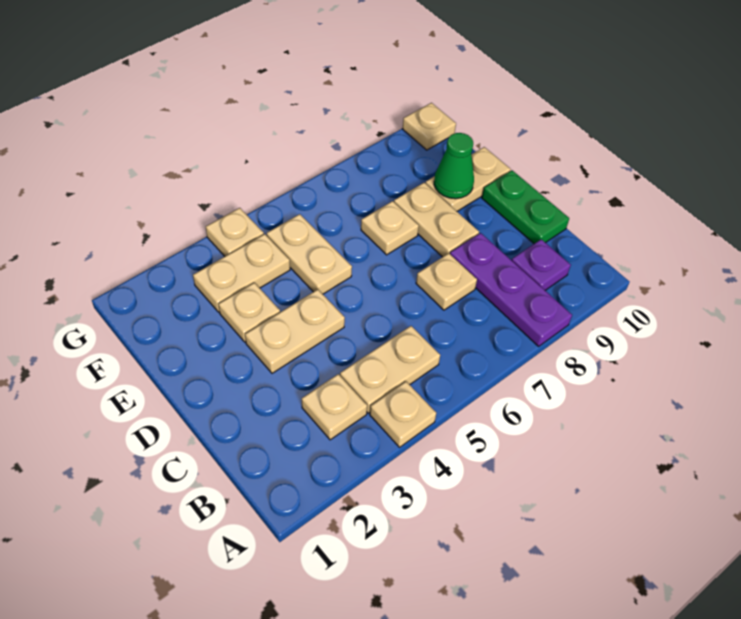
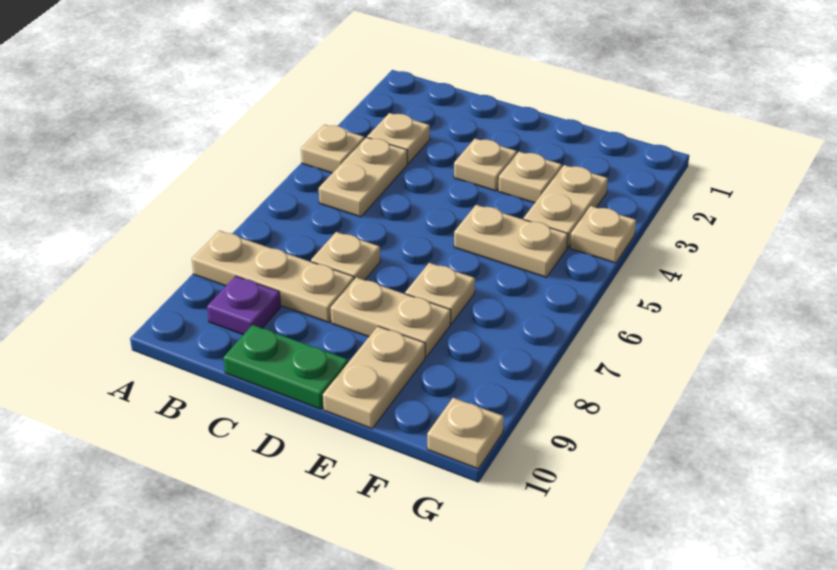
purple 1x3 plate [450,233,572,346] -> tan 1x3 plate [192,231,354,322]
tan 1x2 plate [245,289,345,373] -> tan 1x1 plate [454,139,517,191]
green 1x1 cone [434,133,474,199] -> none

